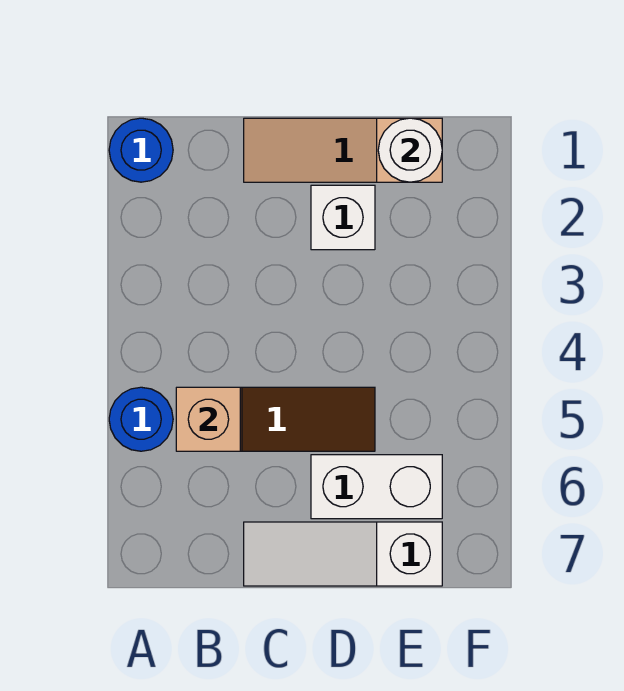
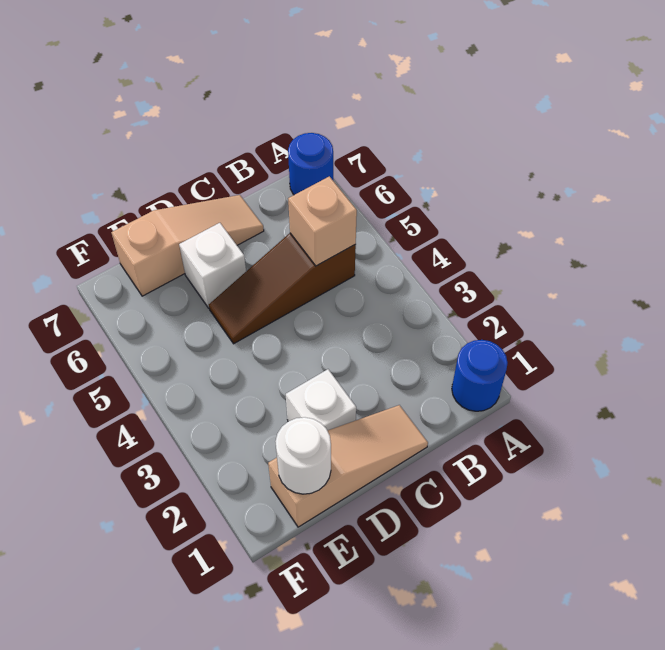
blue 1x1 round brick [109,387,173,451] -> blue 1x1 round brick moved to [288,133,333,195]
white 1x3 slope [244,522,442,586] -> tan 1x3 slope [111,195,264,296]
white 1x2 brick [311,455,442,519] -> white 1x1 brick [179,223,246,308]

